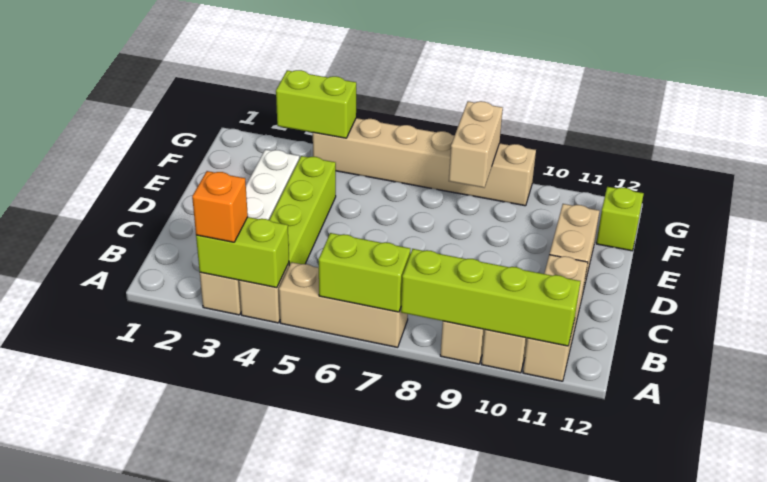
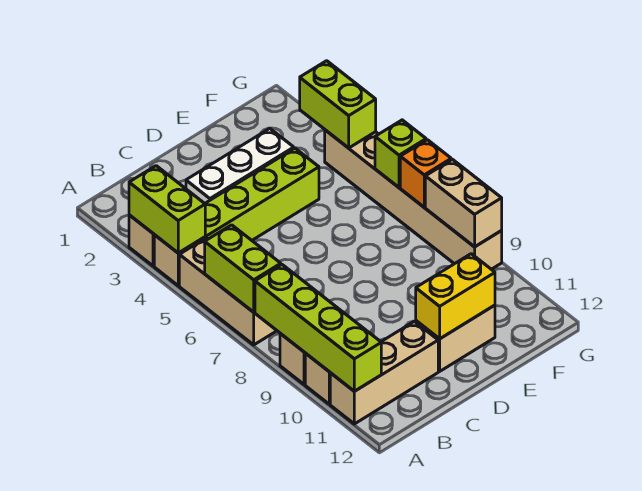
orange 1x1 brick [192,171,248,242] -> orange 1x1 brick moved to [400,140,451,207]
none -> yellow 1x2 brick [416,254,495,339]
tan 1x2 brick [449,101,503,188] -> tan 1x2 brick turned to [425,160,502,247]
lime 1x1 brick [596,187,644,251] -> lime 1x1 brick moved to [375,120,426,187]

